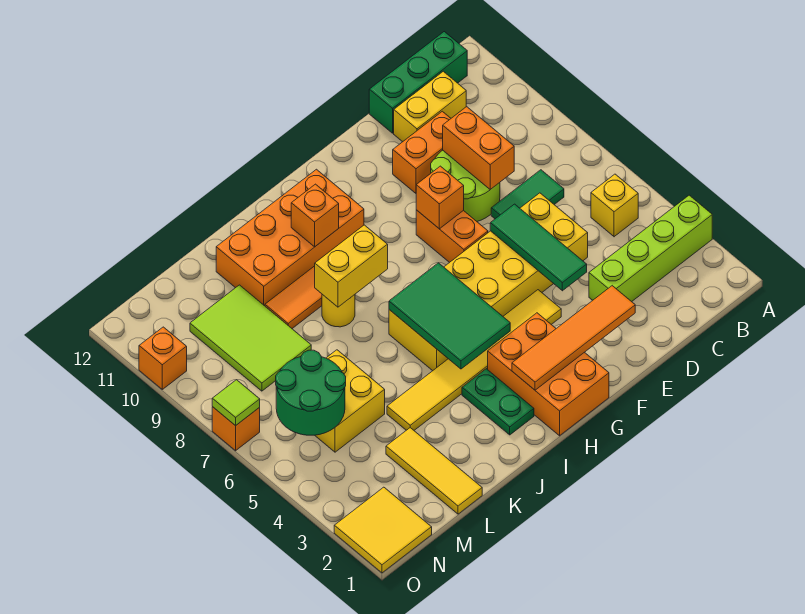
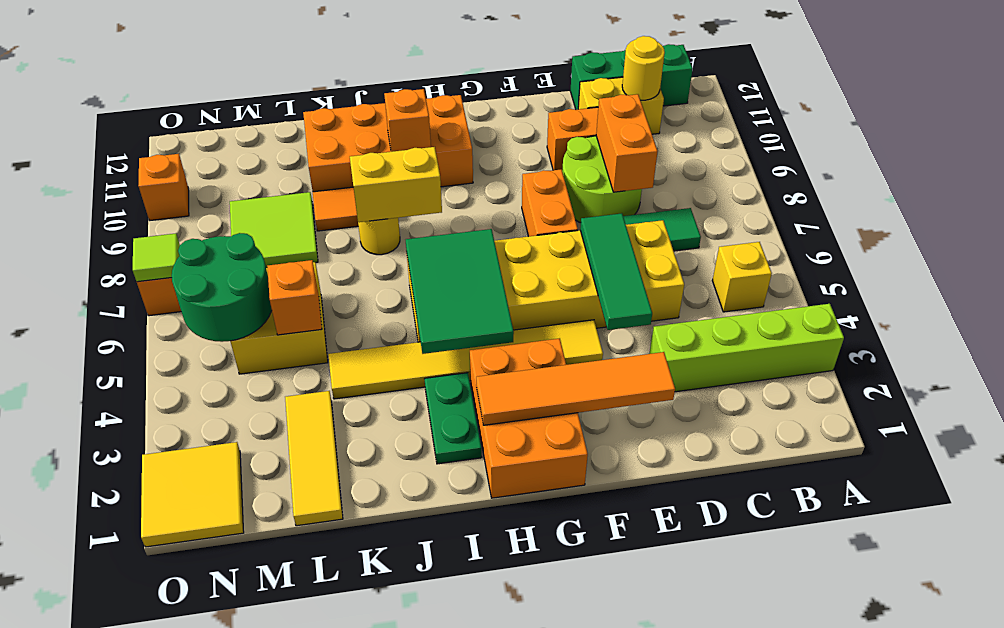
none -> yellow 1x1 round brick [622,36,665,100]
orange 1x1 brick [416,166,464,229] -> orange 1x1 brick moved to [267,260,322,335]
lime 2x3 tile [190,285,311,391] -> lime 2x2 tile [230,192,318,268]

